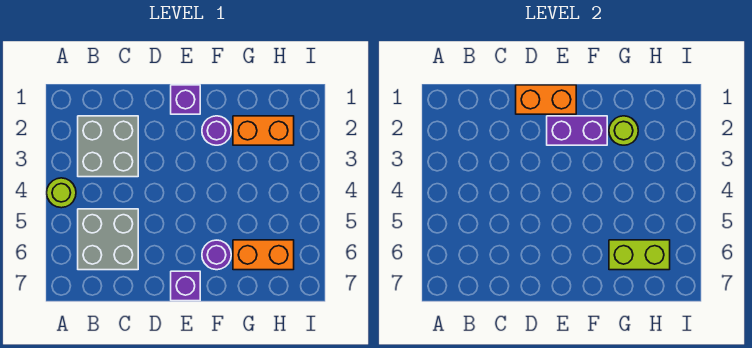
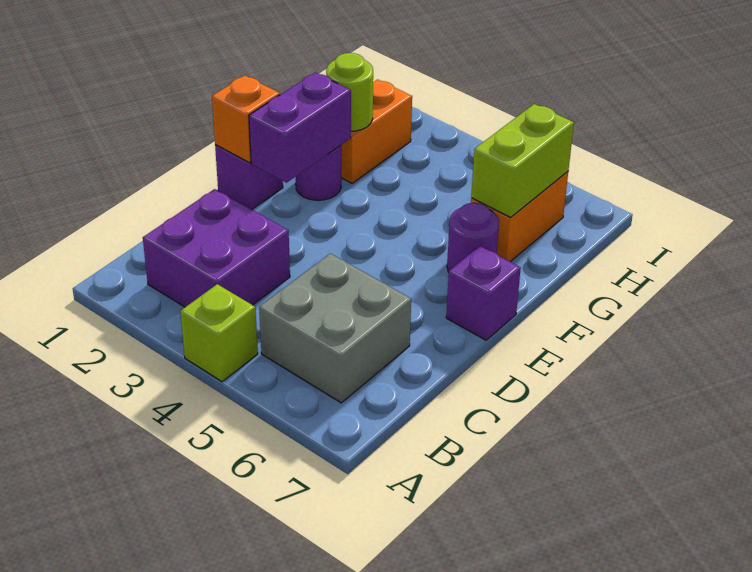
lime 1x1 round brick [47,178,76,208] -> lime 1x1 brick [180,284,258,382]
grey 2x2 brick [78,116,138,177] -> purple 2x2 brick [143,189,290,307]
orange 1x2 brick [516,85,576,114] -> orange 1x1 brick [212,75,280,163]

